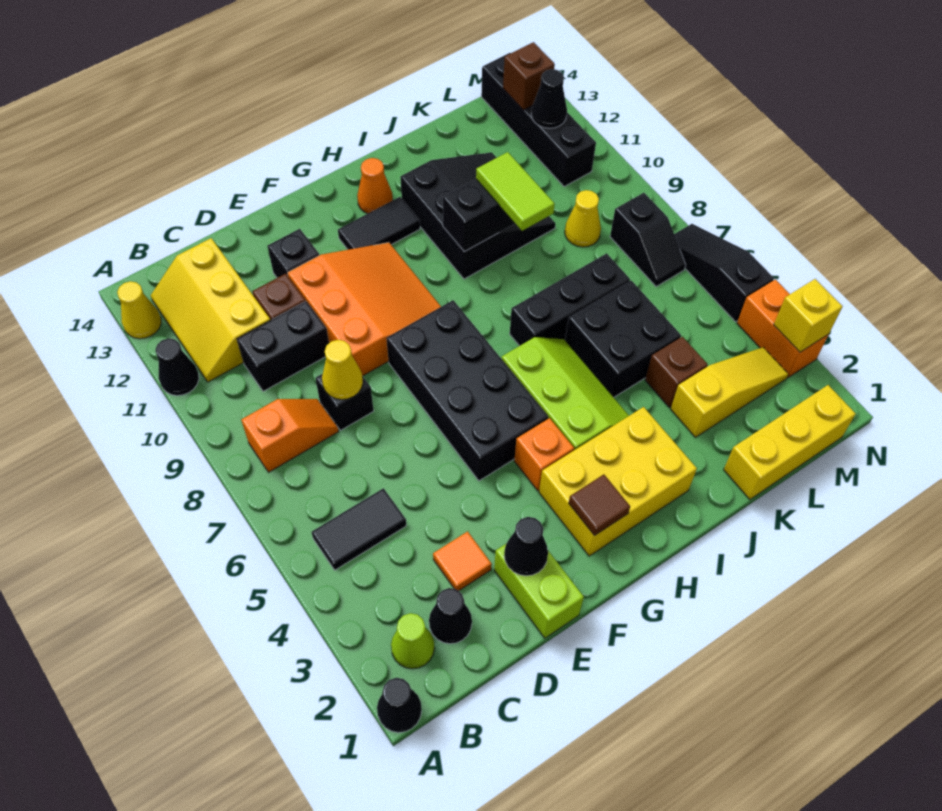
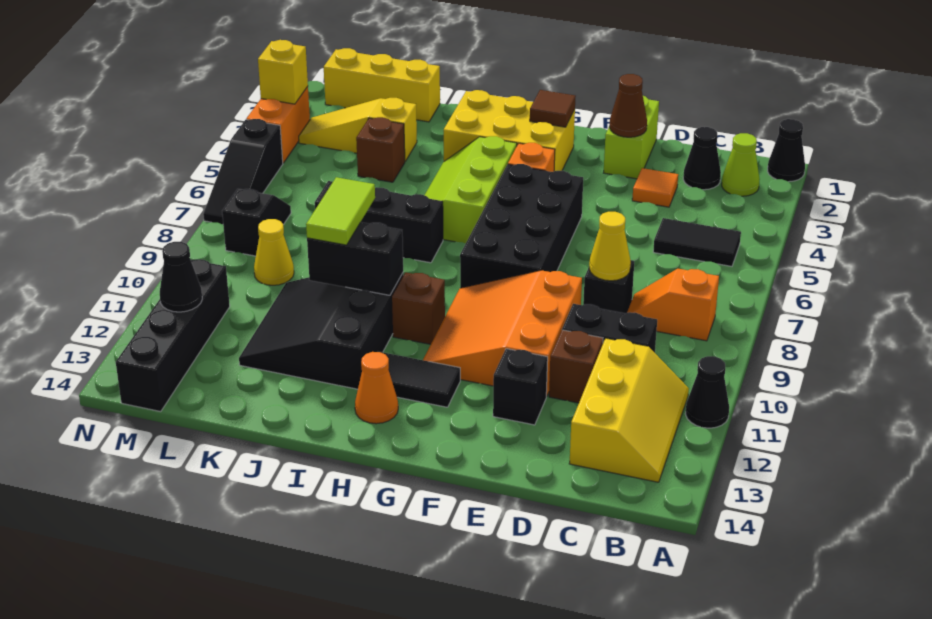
yellow 1x1 cone [117,281,161,339] -> none
black 1x1 cone [504,517,548,576] -> brown 1x1 cone [610,74,647,137]
black 2x2 brick [565,280,681,397] -> none
brown 1x1 brick [503,42,555,110] -> brown 1x1 brick moved to [392,272,445,344]

